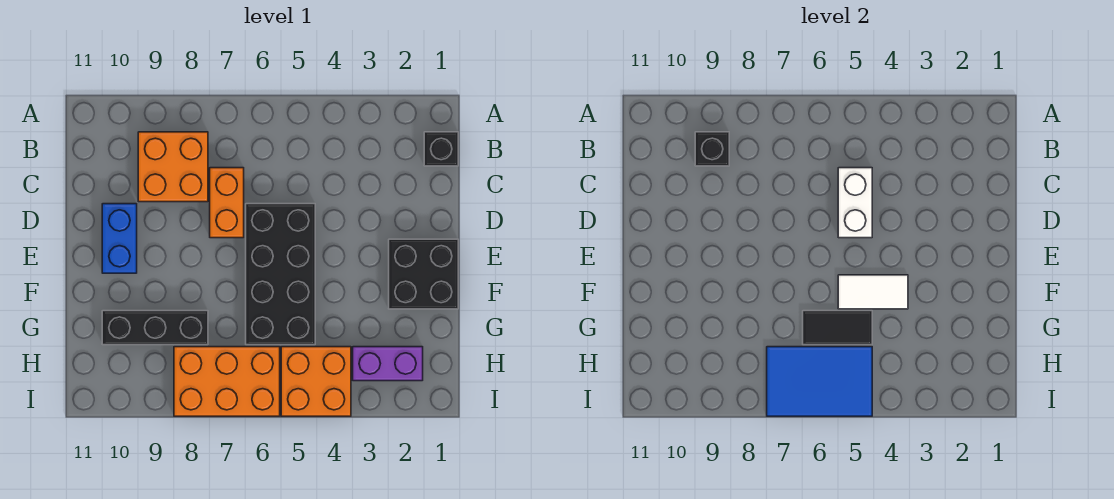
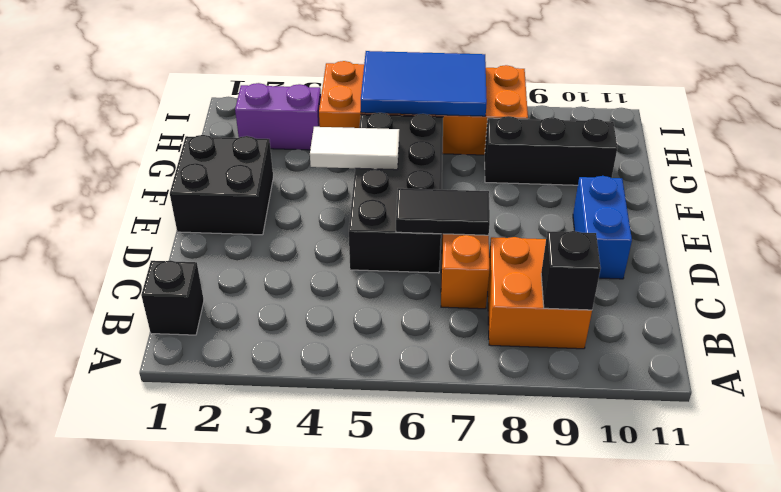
white 1x2 brick [838,168,872,238] -> none
black 1x2 tile [803,311,872,345] -> black 1x2 tile moved to [396,188,490,235]

